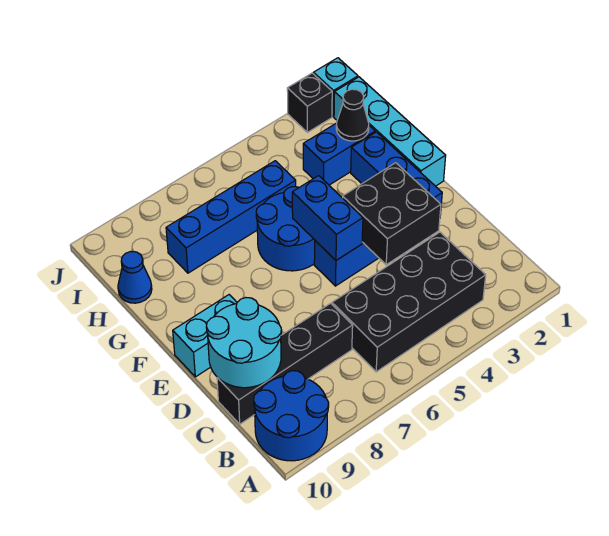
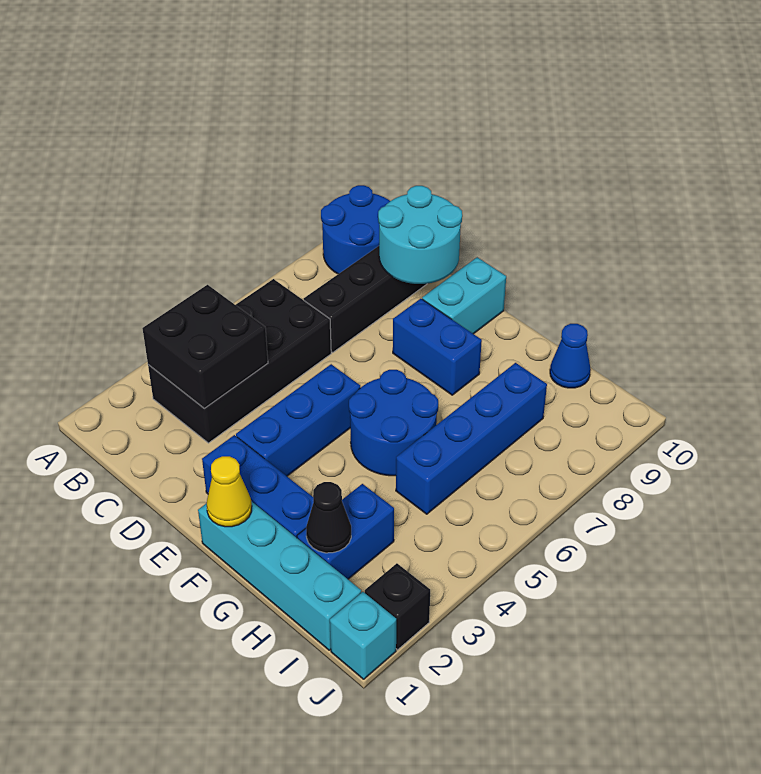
black 2x2 brick [343,163,441,265] -> black 2x2 brick moved to [142,285,268,409]
blue 1x2 brick [292,176,363,260] -> blue 1x2 brick moved to [393,299,482,395]
none -> yellow 1x1 cone [207,456,252,527]

